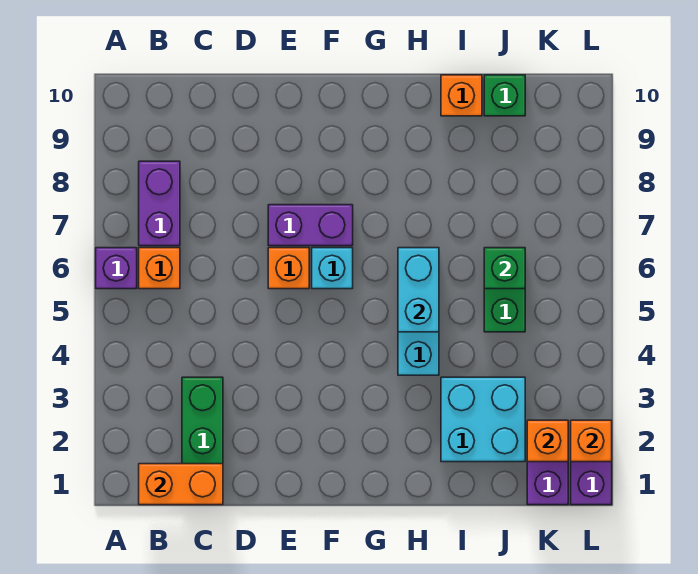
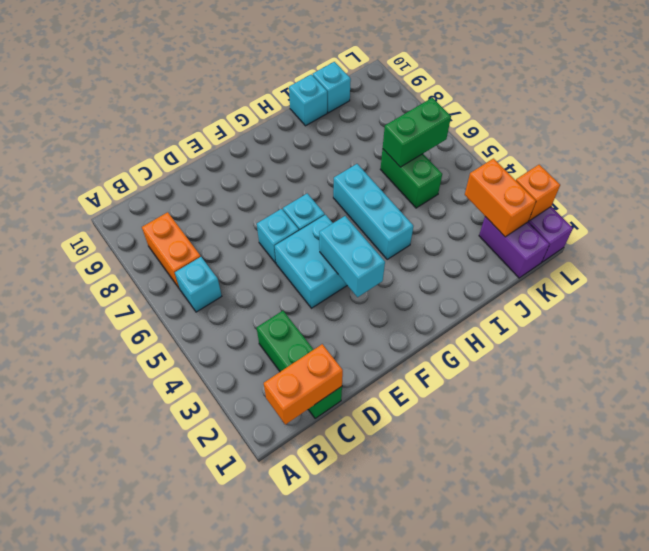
purple 1x1 brick [96,248,137,289] -> none
orange 1x1 brick [139,248,180,289] -> cyan 1x1 brick [175,257,222,312]
purple 1x2 brick [139,161,180,246] -> orange 1x2 brick [142,212,201,289]
orange 1x1 brick [268,248,309,289] -> cyan 1x1 brick [257,209,299,263]
purple 1x2 brick [268,205,353,246] -> none
cyan 1x2 brick [398,248,439,332] -> cyan 1x2 brick moved to [319,216,385,297]
cyan 2x2 brick [441,377,525,462] -> cyan 2x2 brick moved to [275,215,347,308]
orange 1x1 brick [441,75,482,116] -> cyan 1x1 brick [289,74,327,126]
green 1x1 brick [484,248,525,289] -> green 1x2 brick [383,98,451,167]
green 1x1 brick [484,75,525,116] -> cyan 1x1 brick [313,62,351,113]
orange 1x1 brick [527,420,568,462] -> orange 1x2 brick [465,159,536,237]

